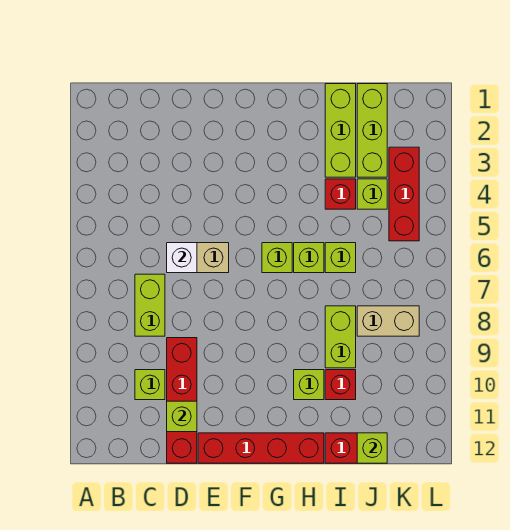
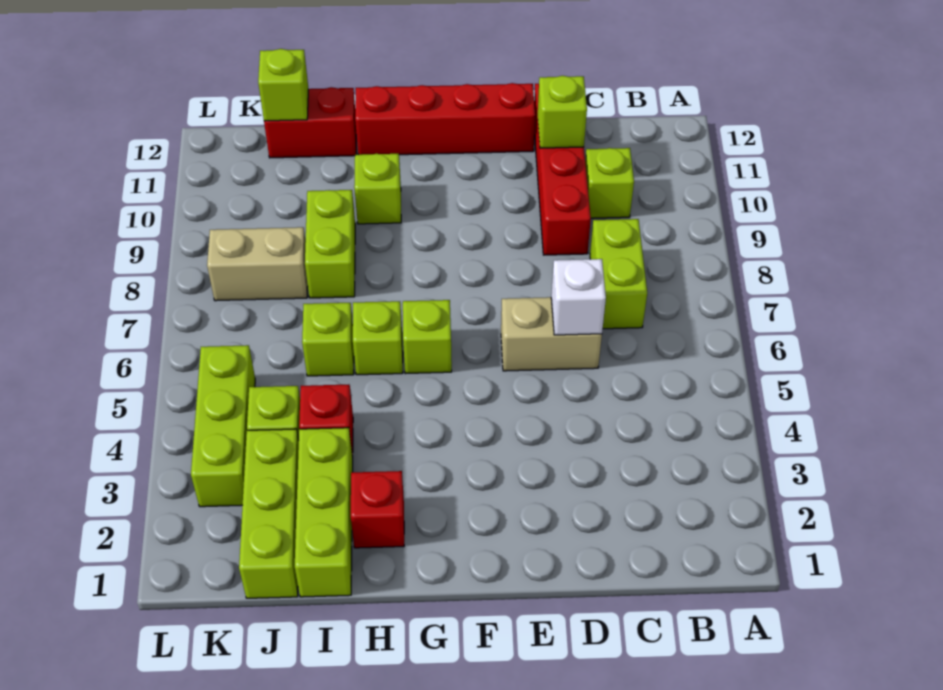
red 1x1 brick [325,370,356,400] -> red 1x1 brick moved to [351,471,404,548]
red 1x3 brick [389,147,419,241] -> lime 1x3 brick [191,345,255,507]

